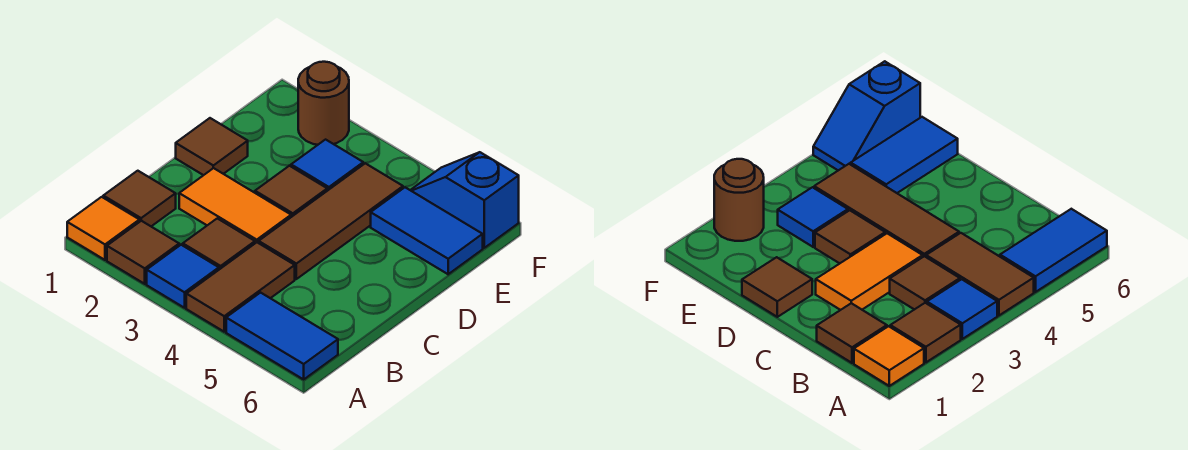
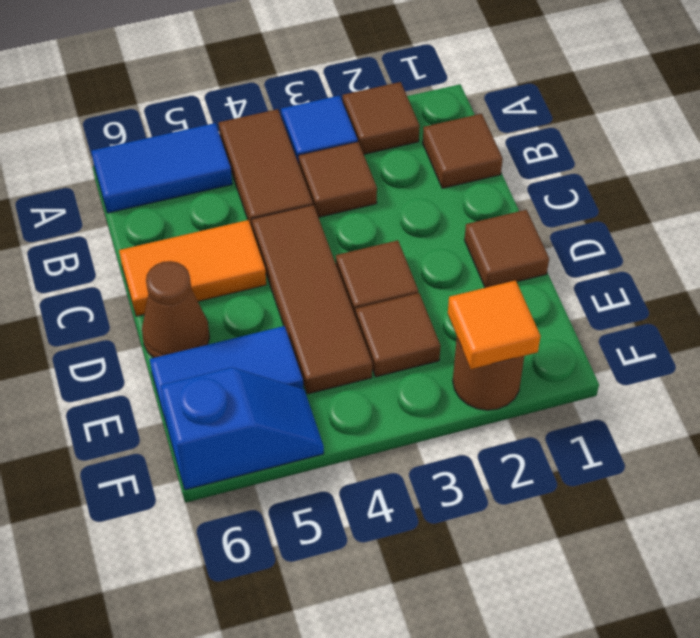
orange 1x1 tile [67,197,139,260] -> orange 1x1 tile moved to [448,280,540,369]
orange 1x2 tile [179,168,291,243] -> orange 1x2 tile moved to [119,220,266,316]
none -> brown 1x1 cone [142,261,210,358]
blue 1x1 tile [291,140,363,191] -> brown 1x1 tile [356,293,440,377]

